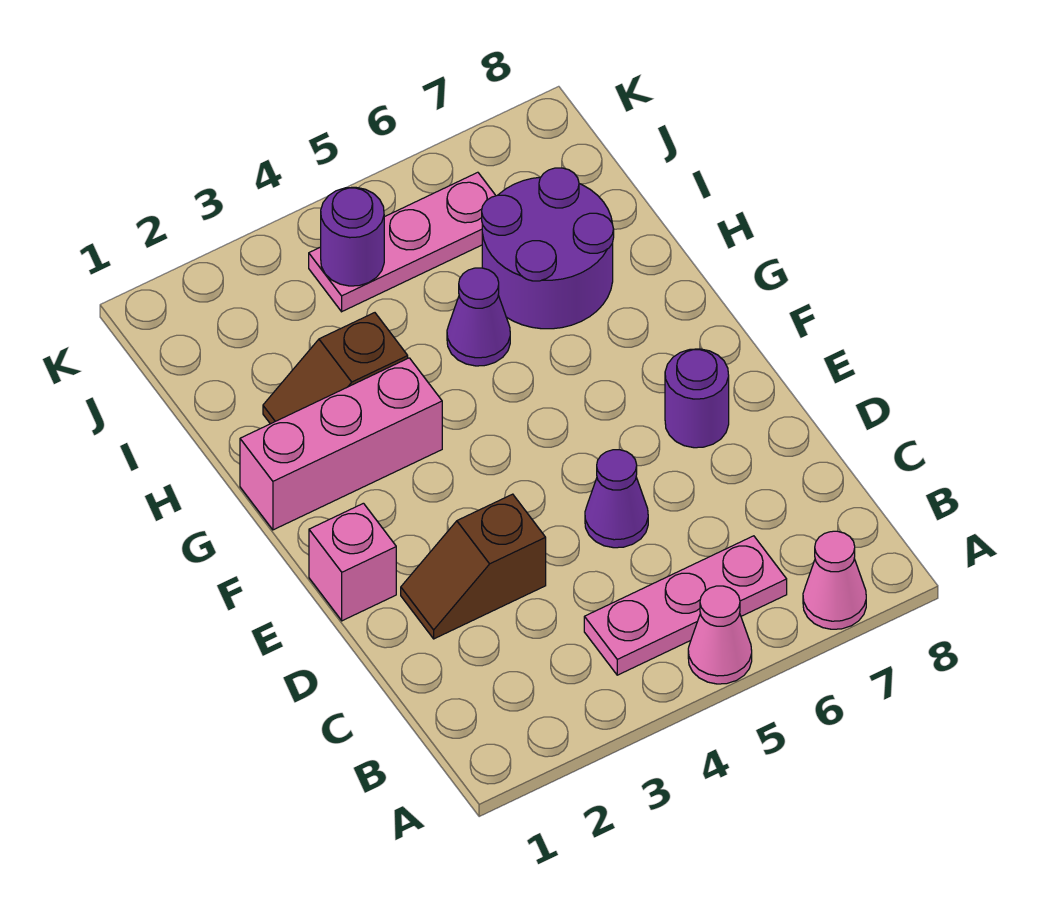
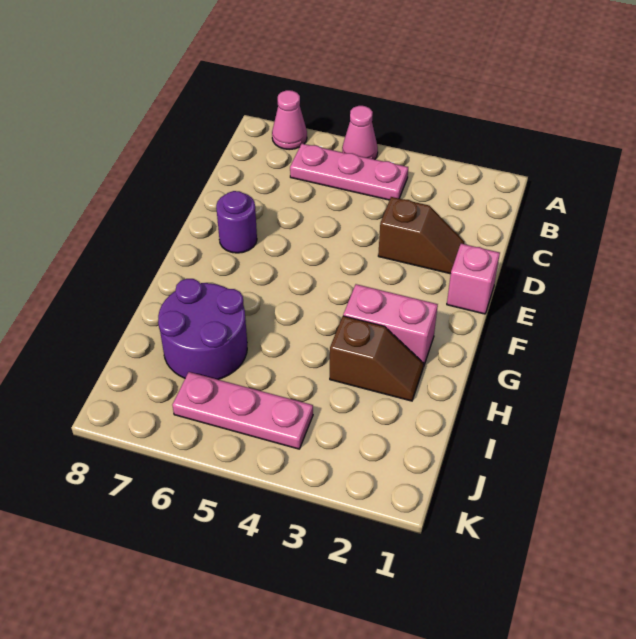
purple 1x1 cone [585,450,648,548] -> none
pink 1x3 brick [240,358,442,530] -> pink 1x2 brick [343,284,438,367]
purple 1x1 cone [447,268,510,366] -> none
purple 1x1 round brick [321,187,384,286] -> none

